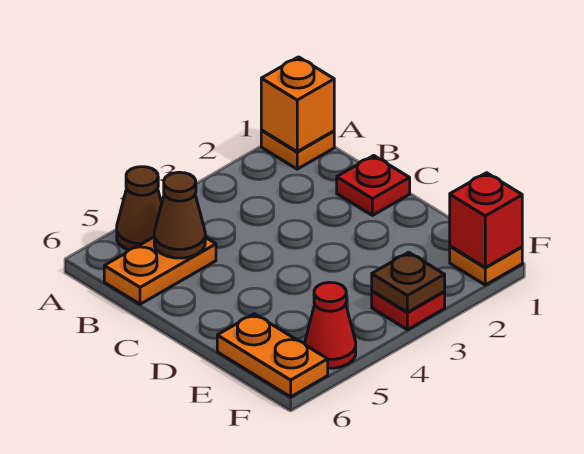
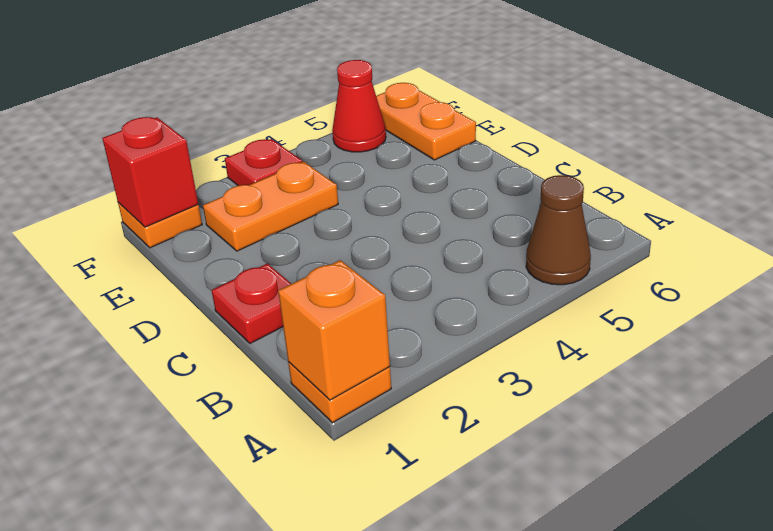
orange 1x2 plate [104,237,216,304] -> orange 1x2 plate moved to [203,162,338,251]
brown 1x1 cone [154,172,205,258] -> none
brown 1x1 plate [372,252,445,312] -> none

